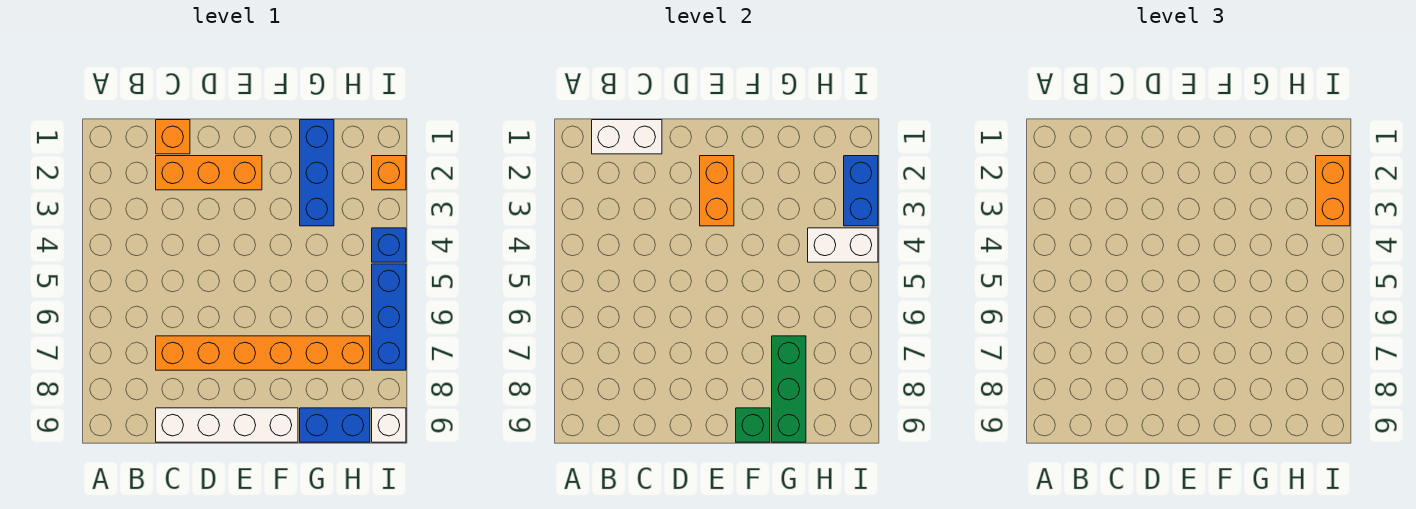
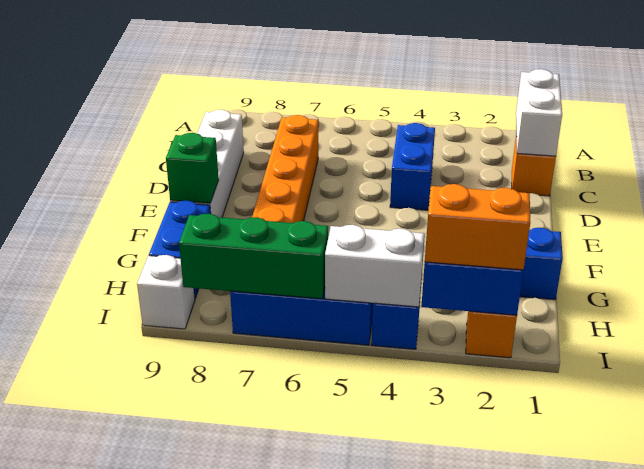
orange 1x3 brick [156,156,262,190] -> none
none -> blue 1x2 brick [390,123,435,210]
orange 1x2 brick [700,156,734,226] -> none
green 1x3 brick [772,336,806,442] -> green 1x3 brick moved to [179,214,328,299]
white 1x2 brick [808,228,878,262] -> white 1x2 brick turned to [325,225,425,307]

